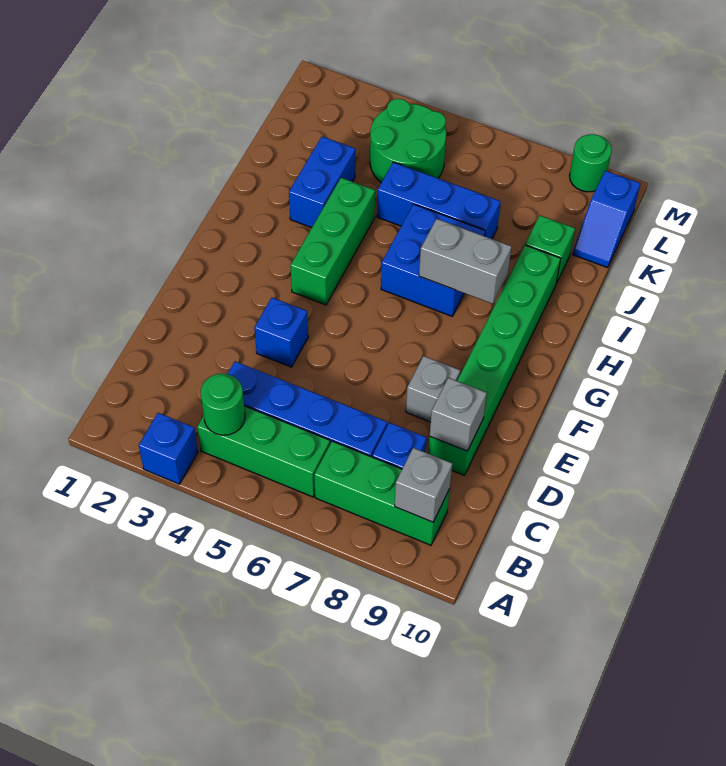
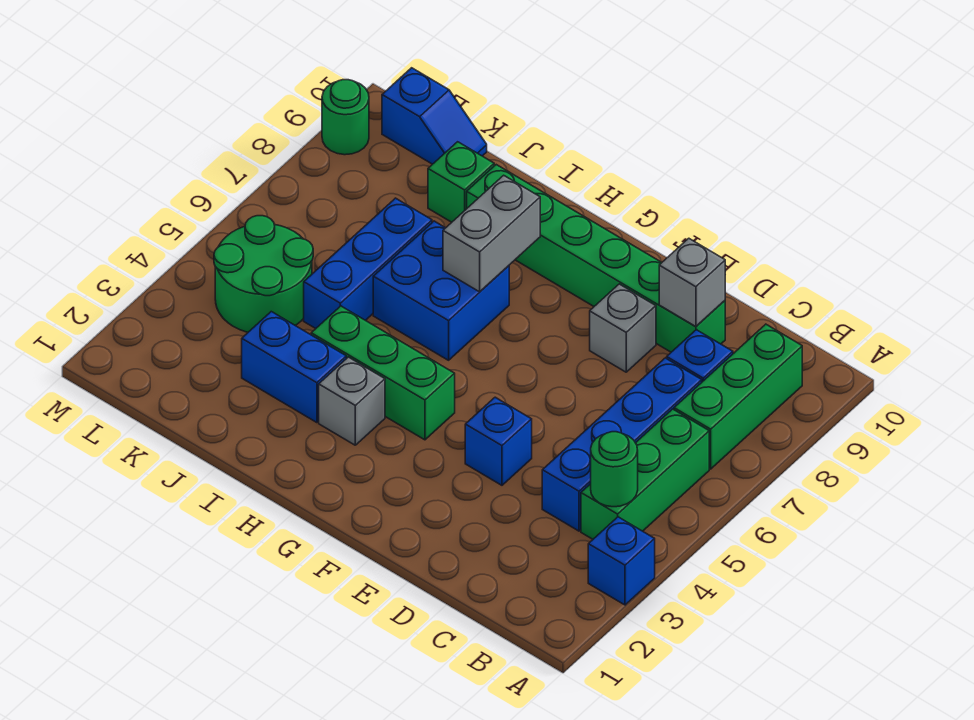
grey 1x1 brick [395,448,452,522] -> grey 1x1 brick moved to [319,357,385,445]

